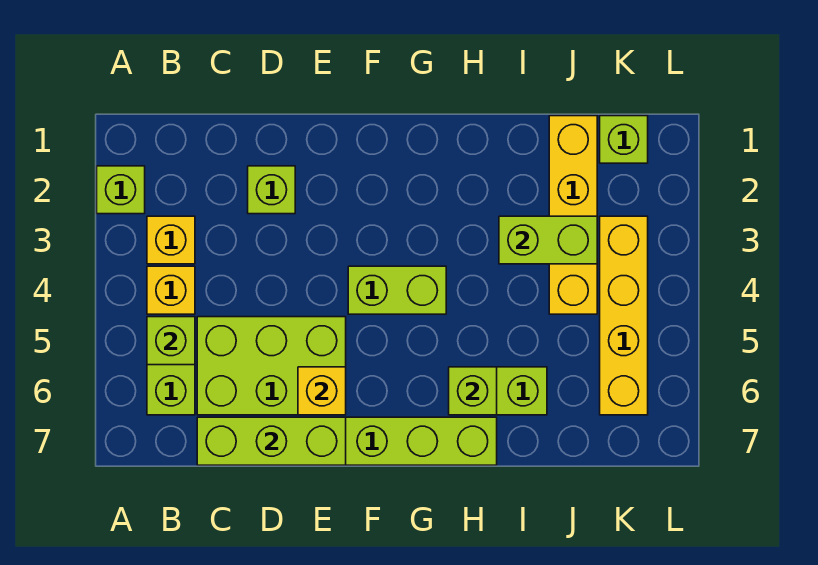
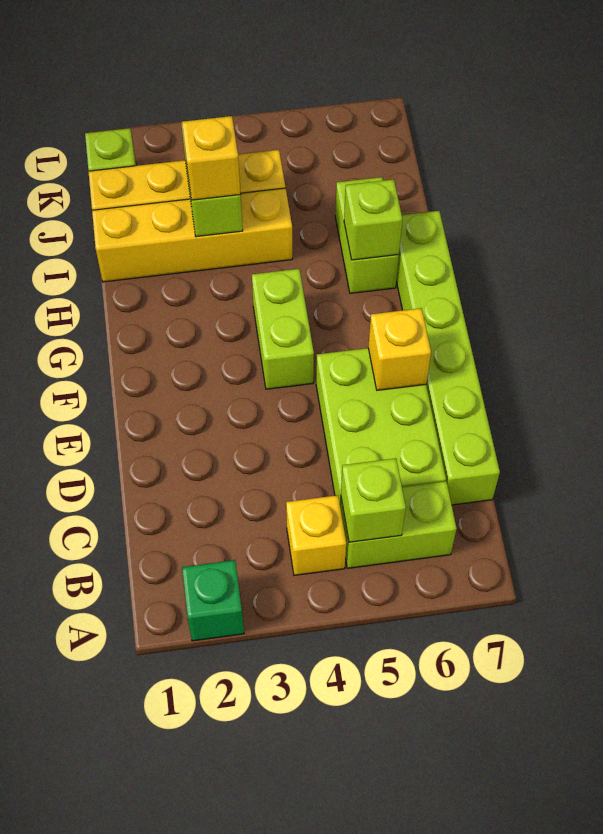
lime 1x1 brick [97,166,145,214] -> green 1x1 brick [182,560,244,641]
yellow 1x1 brick [147,216,195,264] -> yellow 1x1 brick moved to [182,116,241,200]
lime 1x3 brick [197,417,346,465] -> none
lime 1x1 brick [248,166,295,214] -> none
yellow 1x4 brick [600,216,648,415] -> yellow 1x4 brick moved to [92,188,292,282]

